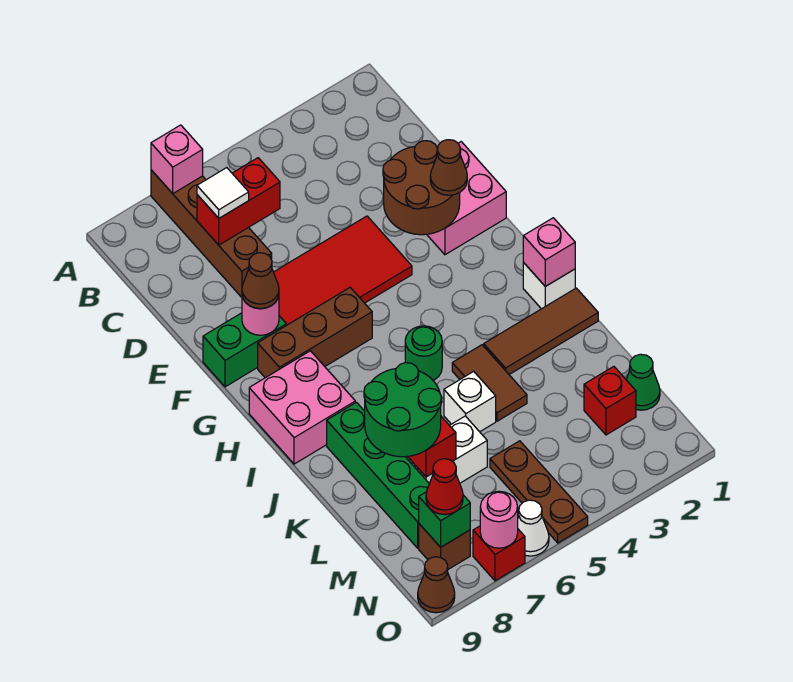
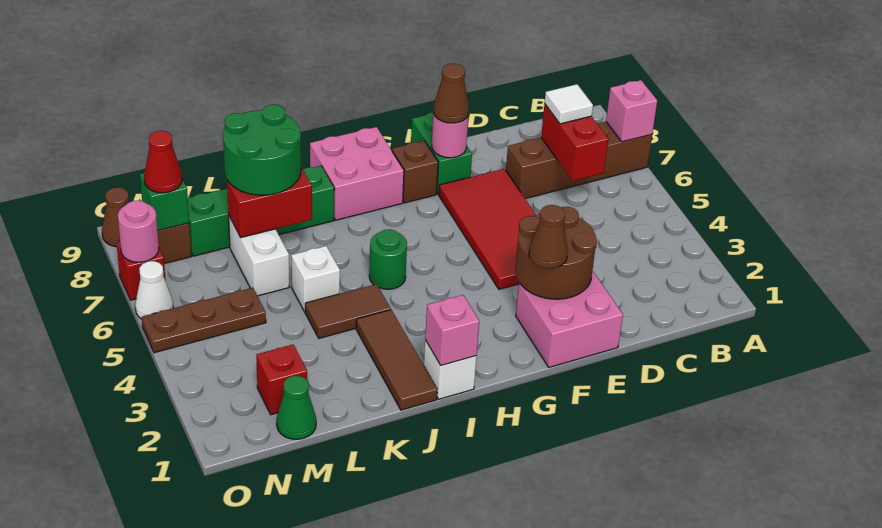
brown 1x3 brick [258,288,372,378] -> brown 1x1 brick [392,141,438,203]

